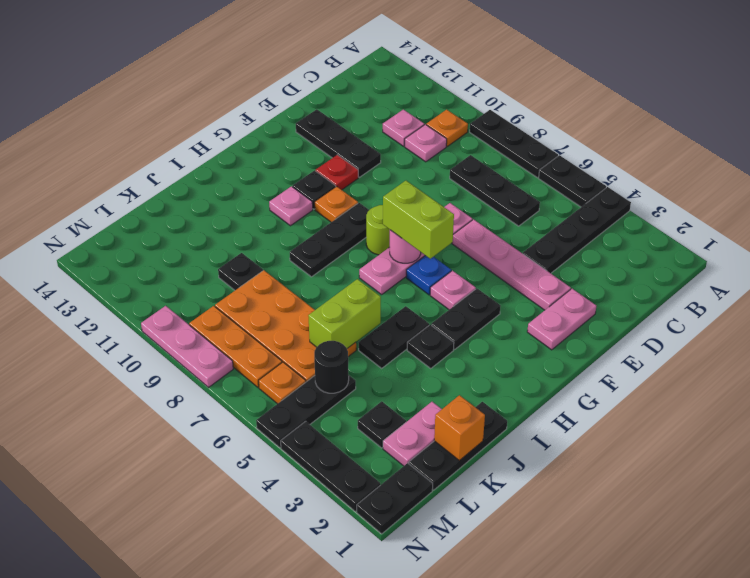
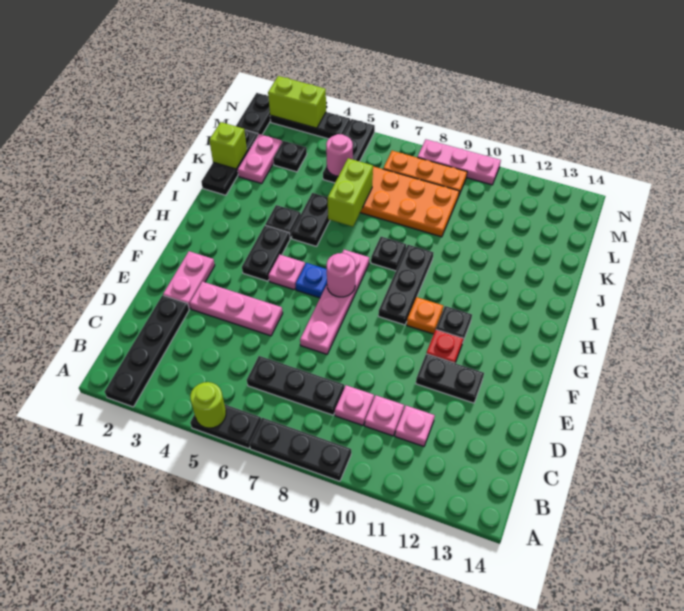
black 1x4 plate [523,187,631,273] -> black 1x4 plate moved to [105,295,189,407]
orange 1x1 plate [426,110,468,146] -> none
pink 1x4 plate [452,219,571,310] -> pink 1x3 plate [190,281,283,336]
black 1x3 plate [296,109,381,177] -> black 1x2 plate [416,354,484,403]
lime 1x2 brick [383,181,454,259] -> lime 1x2 brick moved to [268,76,326,128]
lime 1x1 round brick [366,205,390,255] -> lime 1x1 round brick moved to [190,382,226,428]
pink 1x1 plate [269,186,313,226] -> pink 1x1 plate moved to [335,385,374,425]
orange 1x1 brick [434,395,485,461] -> lime 1x1 brick [209,122,247,169]
black 1x1 plate [218,253,263,290] -> black 1x1 plate moved to [371,237,406,271]
black 1x1 round brick [314,341,349,393] -> pink 1x1 round brick [326,134,353,176]
orange 1x1 plate [259,362,306,404] -> none

